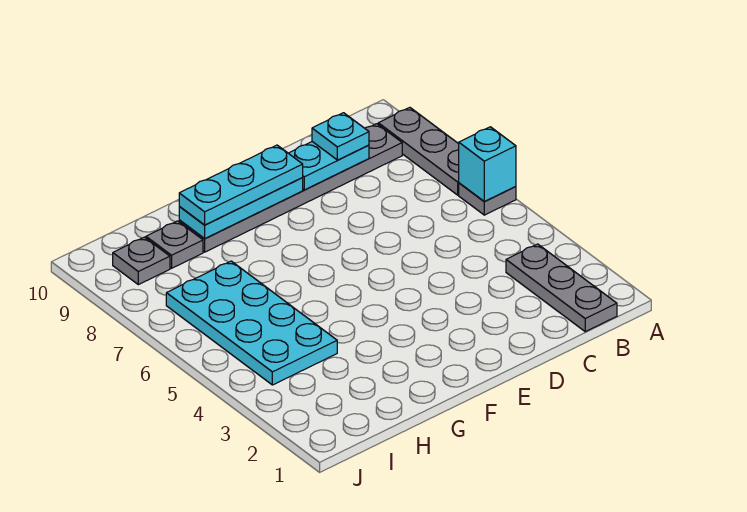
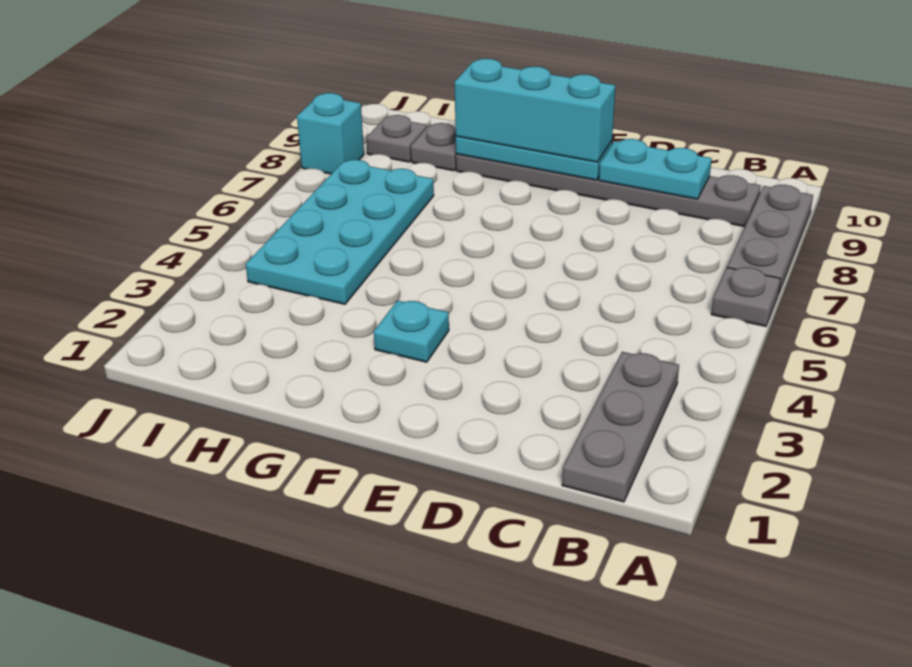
cyan 1x1 brick [459,127,516,202] -> cyan 1x1 brick moved to [297,93,364,174]
cyan 1x1 plate [312,113,369,160] -> cyan 1x1 plate moved to [374,300,449,362]
cyan 1x3 plate [179,145,303,225] -> cyan 1x3 brick [455,59,615,162]

